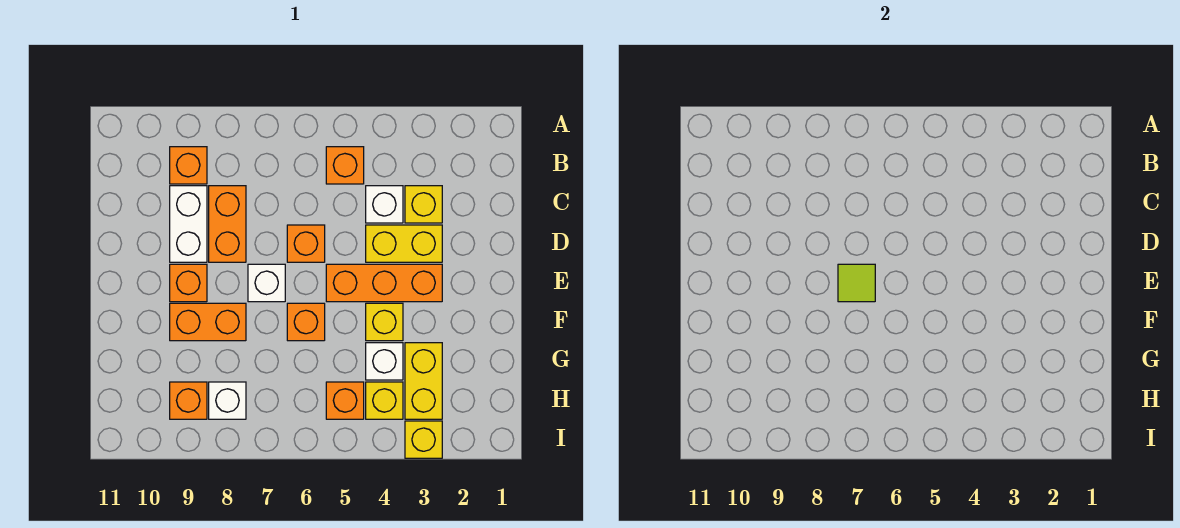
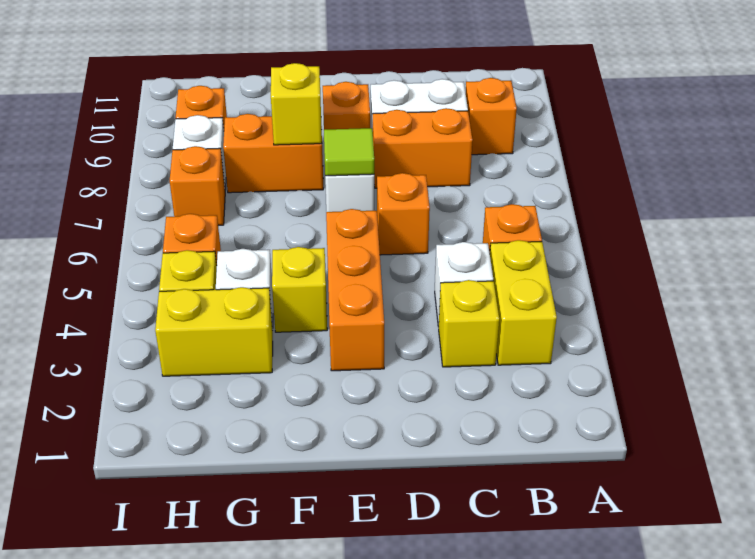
yellow 1x2 brick [366,225,442,262] -> yellow 1x2 brick moved to [490,240,557,365]
orange 1x1 brick [287,303,325,341] -> orange 1x1 brick moved to [170,146,225,225]
orange 1x2 brick [170,303,246,341] -> orange 1x2 brick turned to [223,114,323,193]
yellow 1x1 brick [405,421,442,458] -> yellow 1x1 brick moved to [271,63,322,145]

